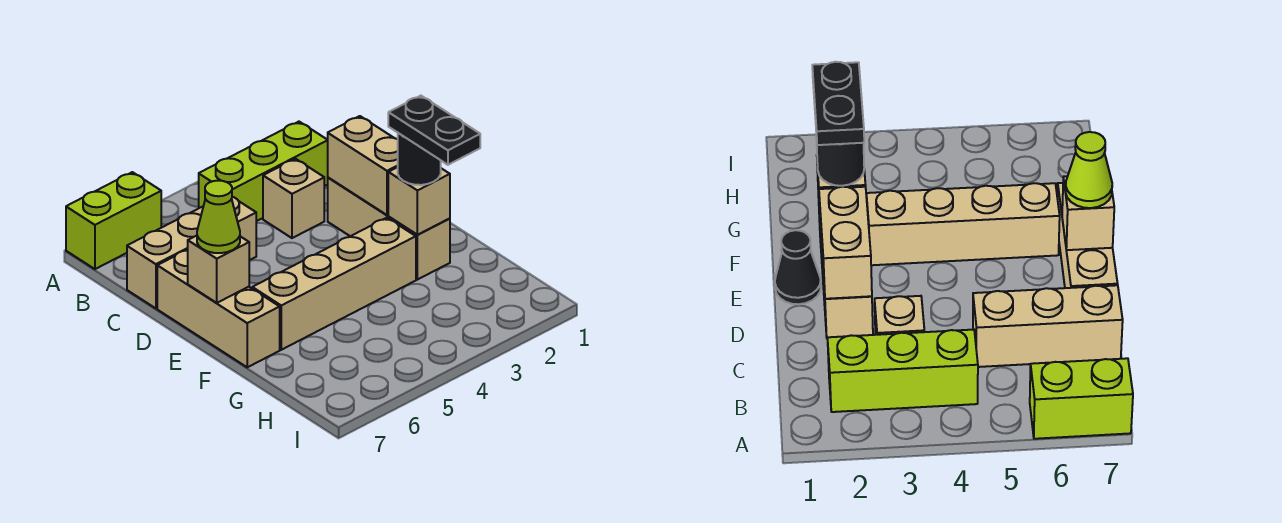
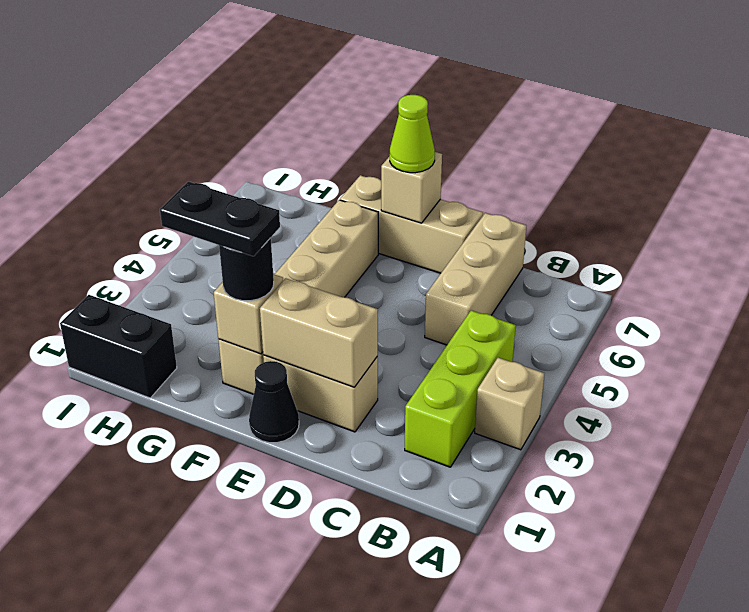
lime 1x2 brick [66,172,161,269] -> none
tan 1x1 brick [263,159,324,238] -> tan 1x1 brick moved to [475,358,545,450]
none -> black 1x2 brick [60,295,177,398]

